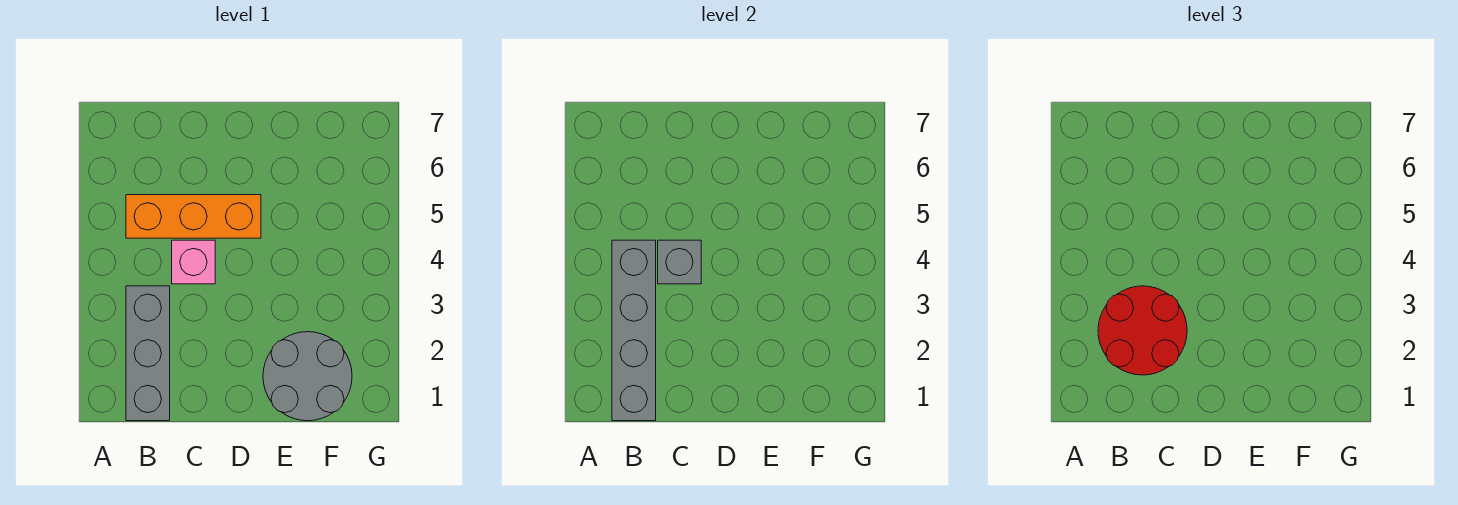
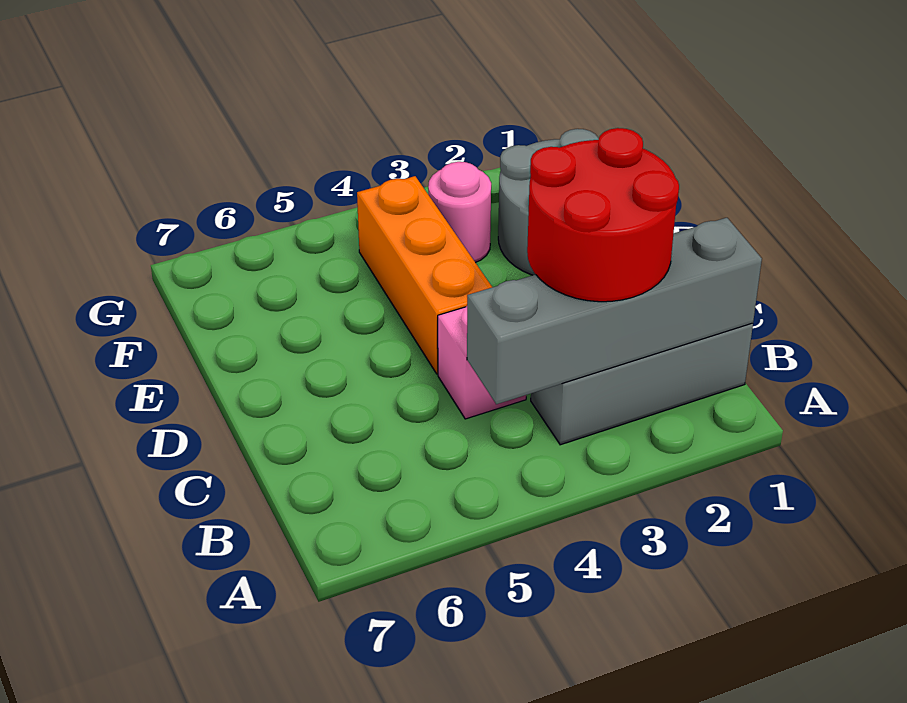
orange 1x3 brick [126,195,261,238] -> orange 1x3 brick moved to [357,176,492,374]
grey 1x1 brick [658,240,701,284] -> none
none -> pink 1x1 round brick [428,162,491,263]

